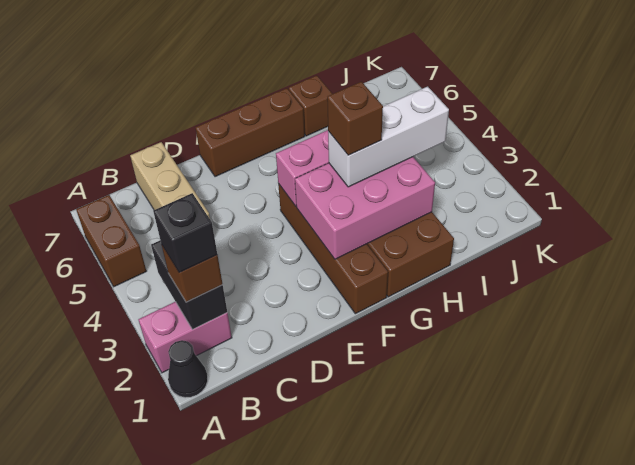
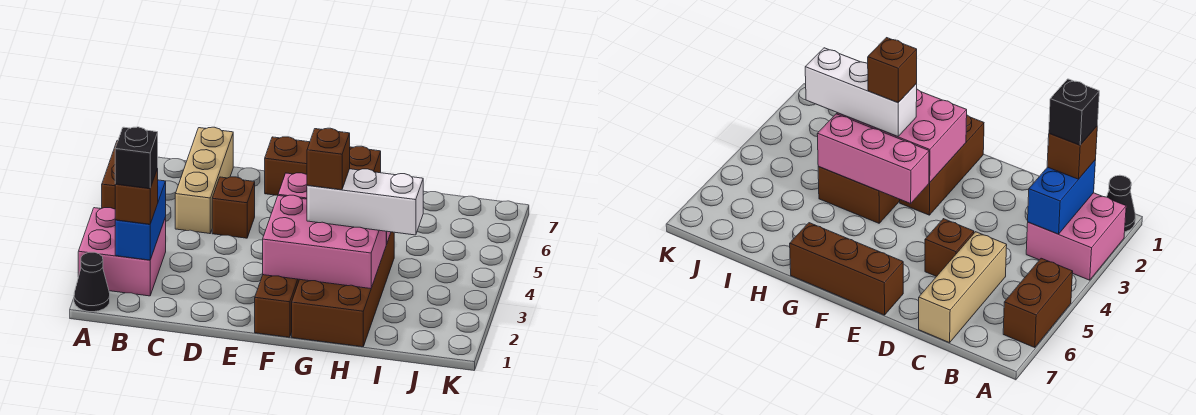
pink 1x2 brick [138,302,232,373] -> pink 2x2 brick [78,208,166,296]
black 1x2 brick [151,241,227,330] -> blue 1x2 brick [115,180,166,260]
brown 1x4 brick [278,184,388,314] -> brown 1x3 brick [255,275,299,337]
brown 1x1 brick [289,75,332,136] -> brown 1x1 brick moved to [212,177,255,238]

